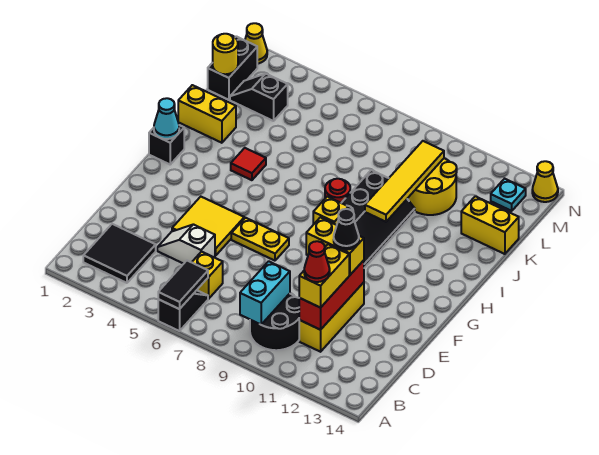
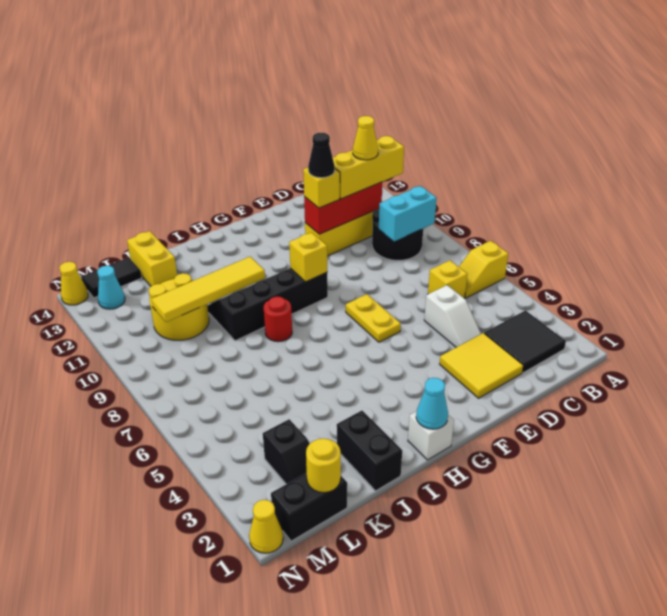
black 1x2 slope [158,290,208,331] -> yellow 1x2 slope [459,241,508,298]
black 1x2 tile [158,261,208,309] -> black 1x2 tile moved to [81,257,142,298]
yellow 1x2 brick [299,244,349,308] -> yellow 1x3 brick [333,136,404,199]
red 1x1 cone [304,241,330,282] -> yellow 1x1 cone [353,116,378,160]
yellow 2x2 tile [172,197,244,256] -> yellow 2x2 tile moved to [440,333,523,398]
yellow 1x2 brick [306,217,364,275] -> yellow 1x1 brick [303,168,340,208]
black 1x1 brick [149,125,184,164] -> white 1x1 brick [408,411,454,460]
red 1x1 tile [231,148,266,180] -> none
yellow 1x2 brick [178,85,236,143] -> black 1x2 brick [337,411,402,491]
cyan 1x1 plate [491,179,526,211] -> cyan 1x1 cone [97,266,125,309]

